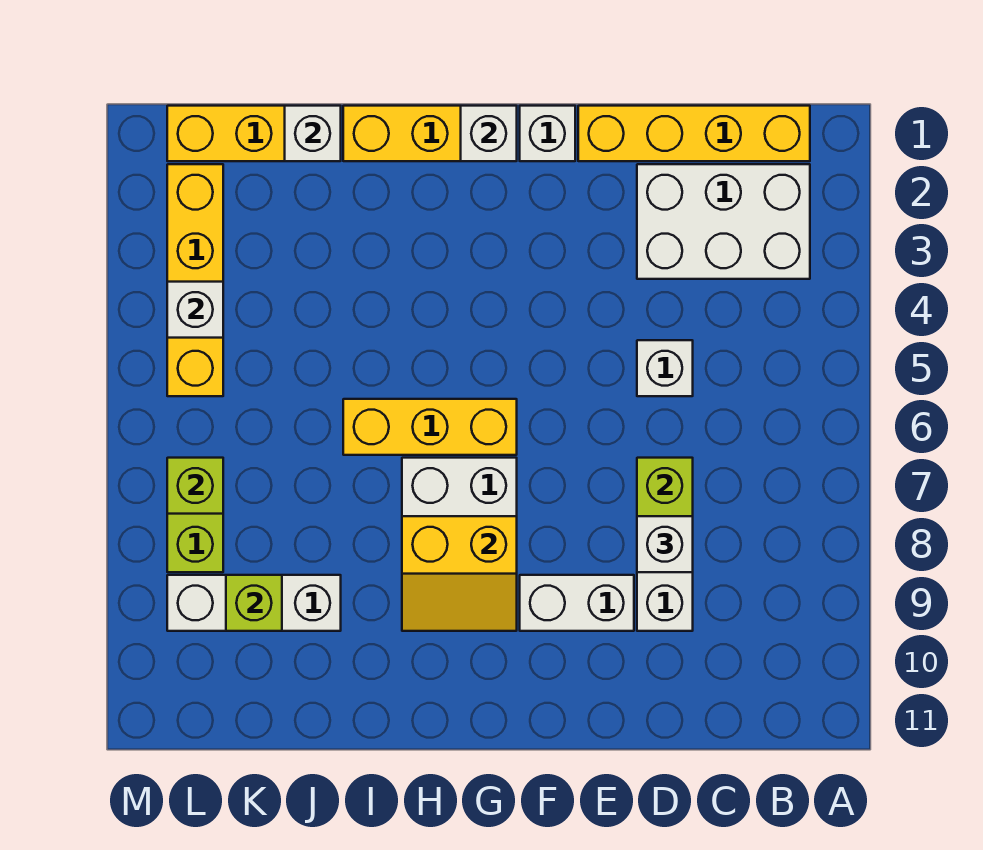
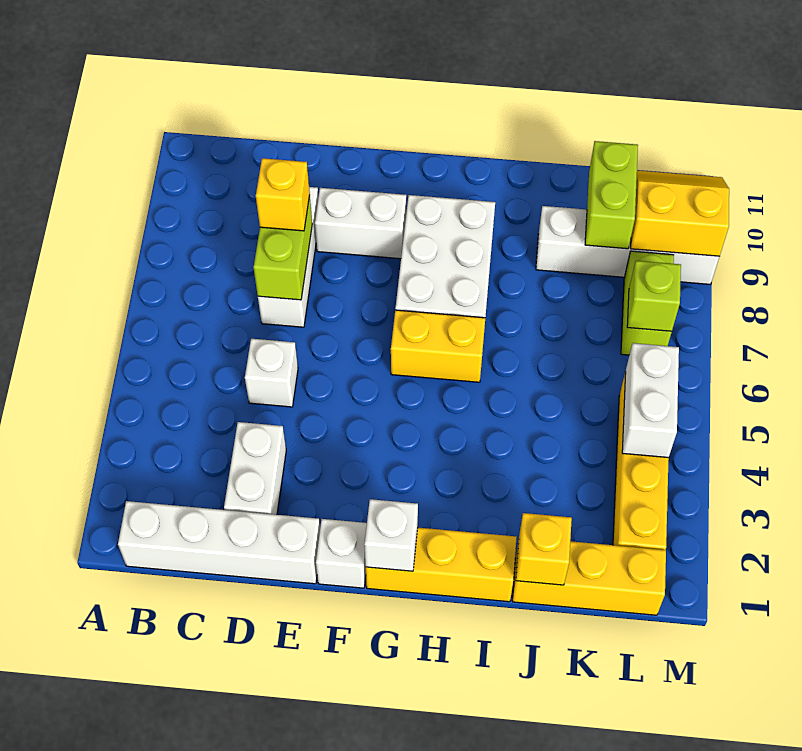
yellow 1x4 brick [578,106,810,161] -> white 1x4 brick [118,501,320,584]
white 2x3 brick [637,164,810,279] -> white 1x2 brick [224,422,286,515]
white 1x1 brick [637,516,693,572] -> yellow 1x1 brick [256,158,310,231]
yellow 1x3 brick [343,399,517,455] -> yellow 1x2 brick [391,310,485,382]
yellow 2x2 slope [402,516,517,631] -> yellow 2x2 slope moved to [631,170,729,256]
white 1x1 brick [285,106,341,161] -> yellow 1x1 brick [516,513,572,585]
white 1x3 brick [167,575,341,631] -> white 1x4 brick [536,206,719,284]
lime 1x1 brick [226,575,282,631] -> lime 1x2 brick [585,141,638,249]
white 1x1 brick [167,282,223,338] -> white 1x2 brick [622,343,679,458]

